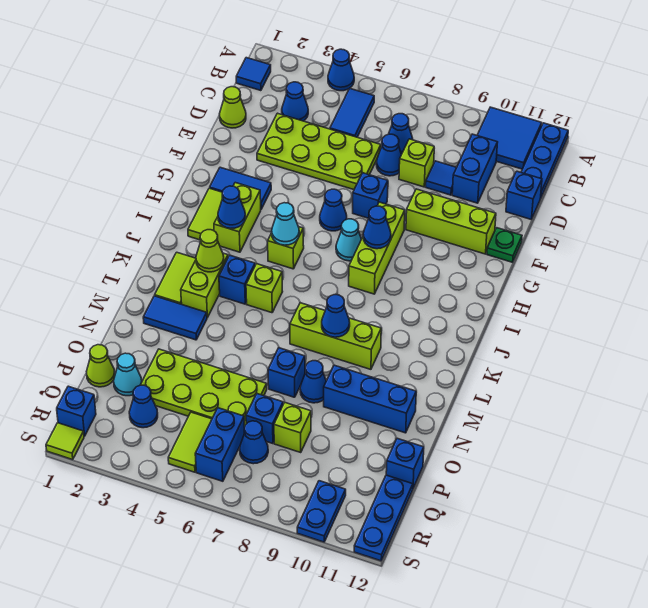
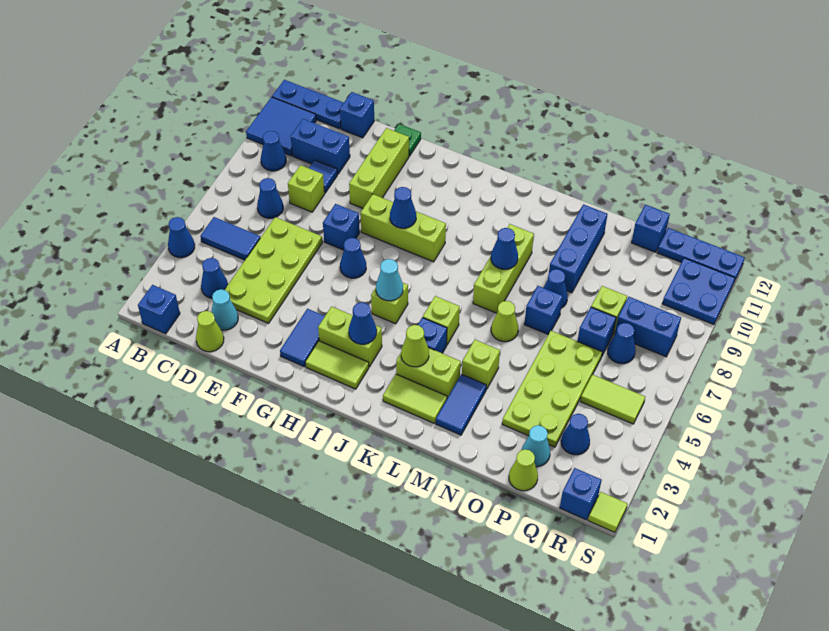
blue 1x1 tile [236,58,271,91] -> blue 1x1 brick [138,285,180,334]
blue 1x1 cone [376,134,401,176] -> blue 1x1 cone moved to [261,131,286,171]
cyan 1x1 cone [336,219,361,261] -> cyan 1x1 cone moved to [212,289,238,330]
none -> lime 1x1 brick [462,340,500,389]
none -> lime 1x1 cone [491,301,518,342]
blue 1x2 brick [195,408,245,481] -> blue 1x2 brick moved to [615,297,681,357]
blue 1x2 plate [297,481,346,542] -> blue 2x2 plate [662,258,735,325]

